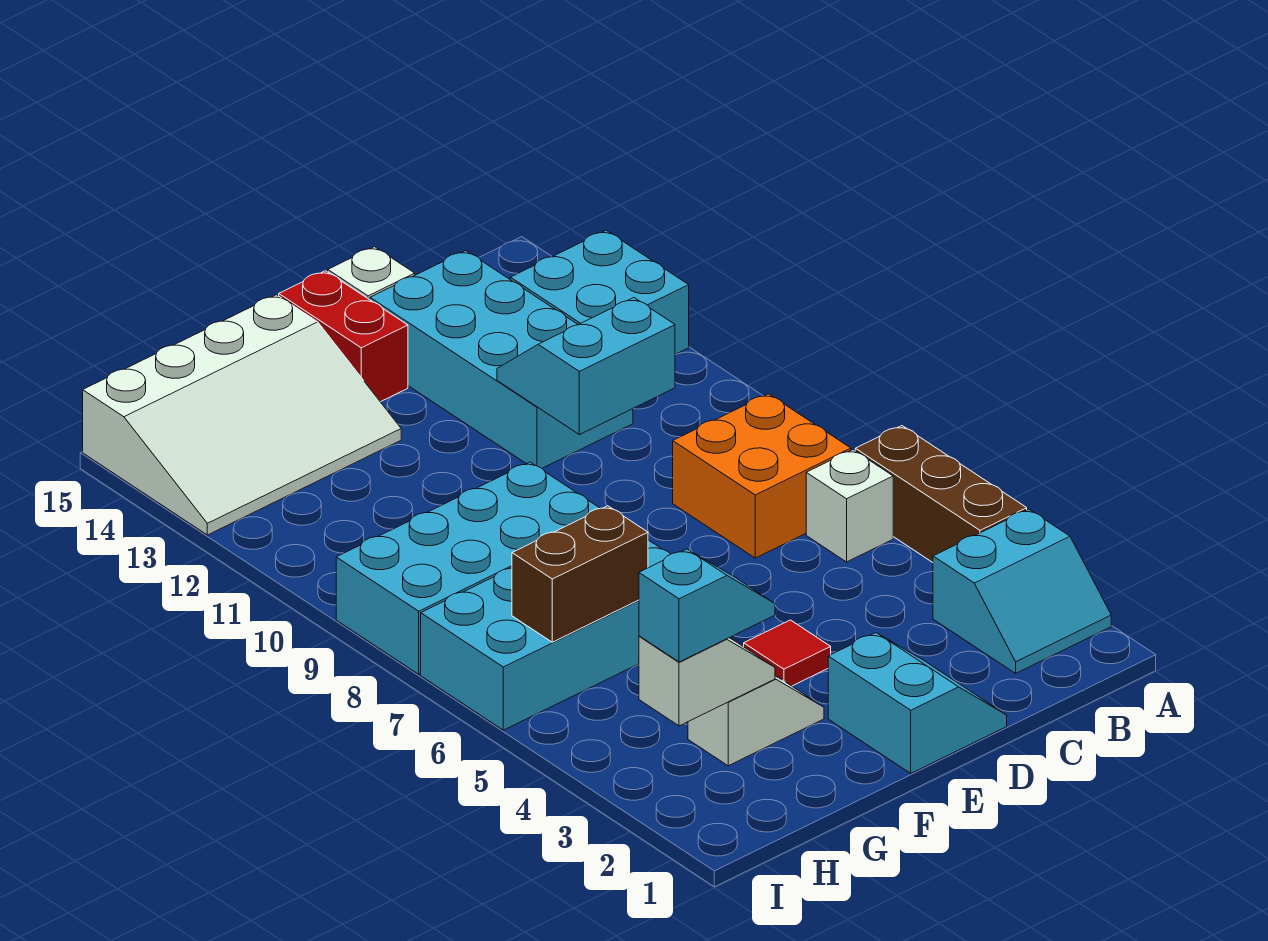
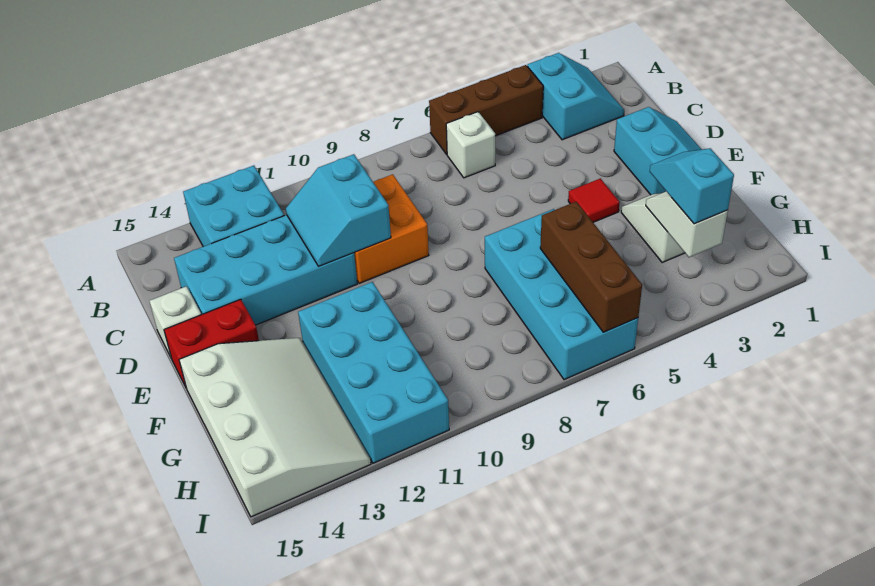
orange 2x2 brick [673,394,851,558] -> orange 2x2 brick moved to [354,174,429,283]
cyan 2x2 slope [828,633,1007,773] -> cyan 2x2 slope turned to [614,107,702,195]
cyan 2x4 brick [336,462,600,674] -> cyan 2x4 brick moved to [298,282,449,463]
brown 1x2 brick [512,506,648,642] -> brown 1x3 brick [540,202,642,332]

